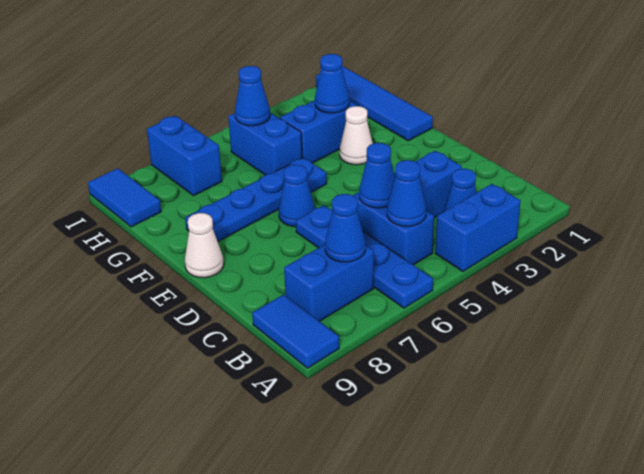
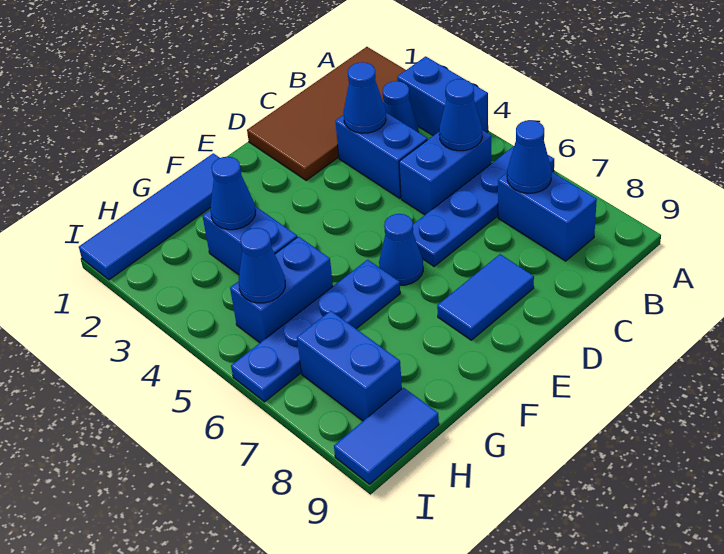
none -> brown 2x4 tile [247,47,406,180]
blue 1x2 tile [252,295,339,368] -> blue 1x2 tile moved to [437,254,534,340]
blue 1x1 cone [359,143,395,208] -> blue 1x1 cone moved to [344,62,386,133]
white 1x1 cone [185,213,224,278] -> none
white 1x1 cone [340,106,373,165] -> none
blue 1x4 plate [185,158,327,241] -> blue 1x4 plate turned to [231,260,400,402]
blue 1x2 brick [147,116,222,196] -> blue 1x2 brick turned to [297,311,402,421]

